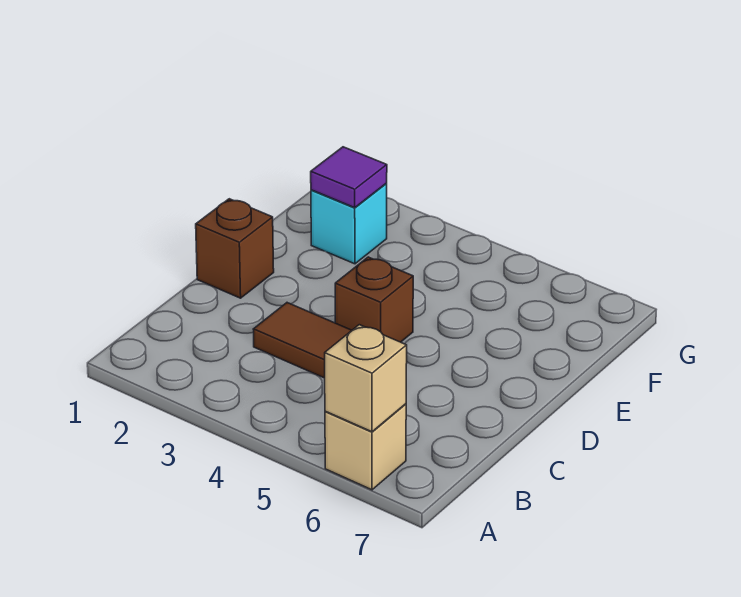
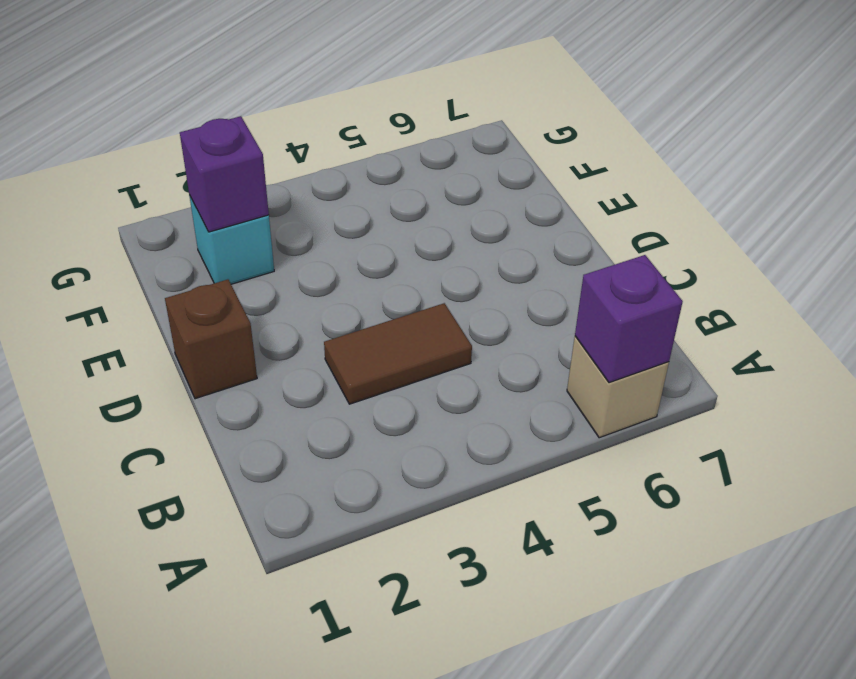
tan 1x1 brick [325,325,407,432] -> purple 1x1 brick [575,255,683,383]
brown 1x1 brick [335,257,413,342] -> none
purple 1x1 tile [311,147,387,208] -> purple 1x1 brick [180,116,269,232]

